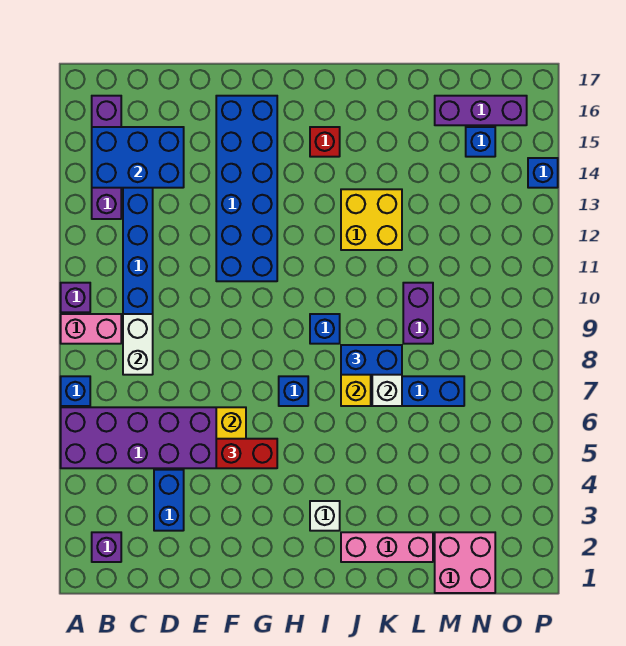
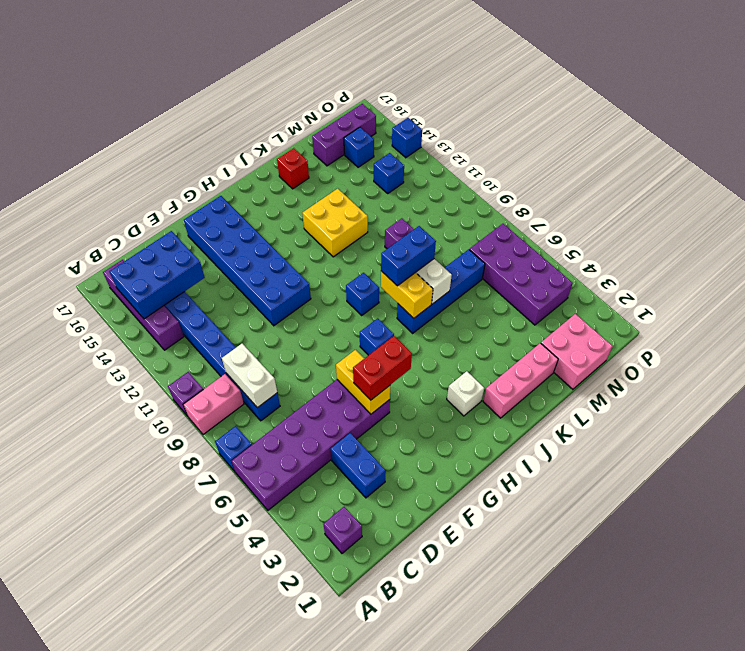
red 1x1 brick [310,127,340,157] -> red 1x1 brick moved to [277,148,309,189]
none -> purple 2x4 brick [469,224,573,325]
none -> blue 1x1 brick [374,153,404,193]

